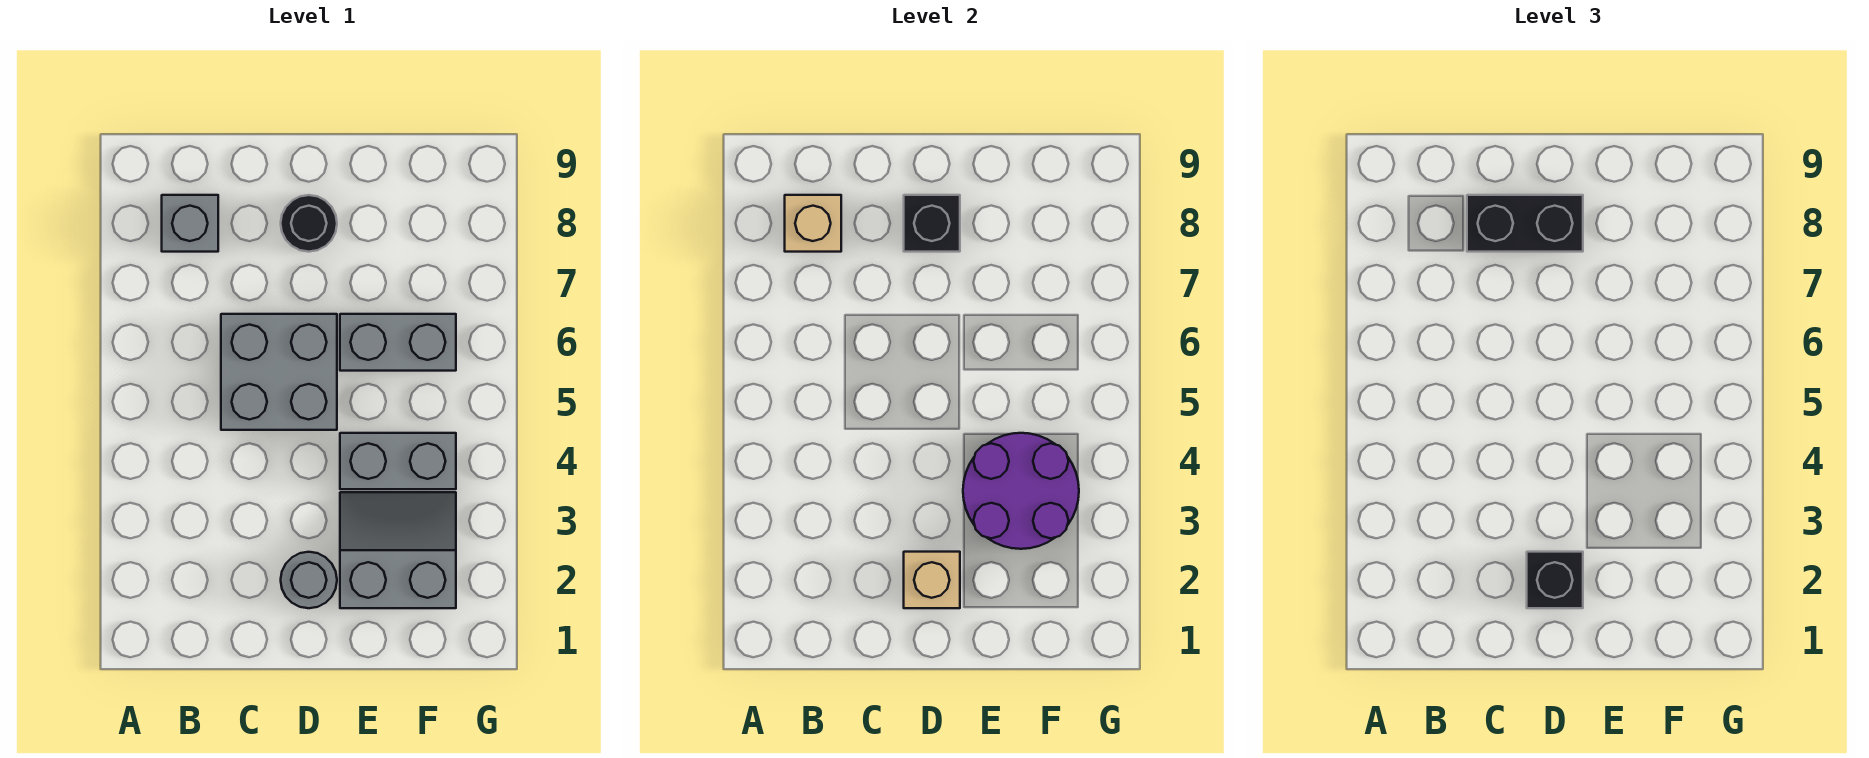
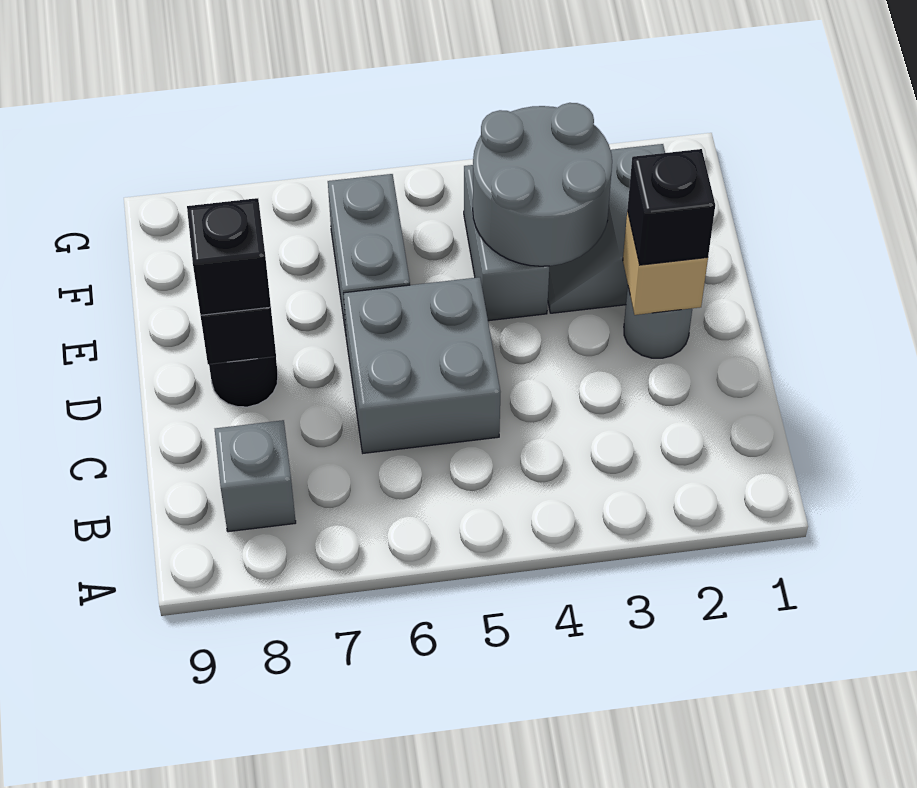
tan 1x1 brick [785,195,841,252] -> none
black 1x2 brick [1467,195,1583,252] -> black 1x1 brick [187,198,271,315]
purple 2x2 round brick [963,433,1079,549] -> grey 2x2 round brick [473,103,612,266]

